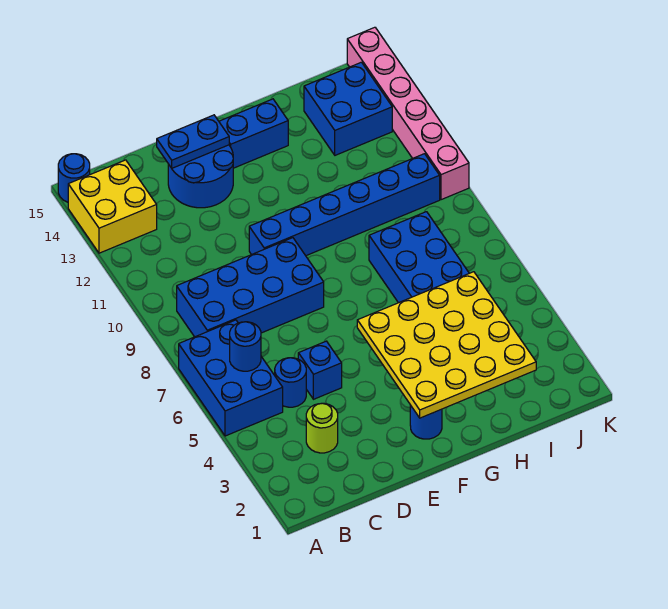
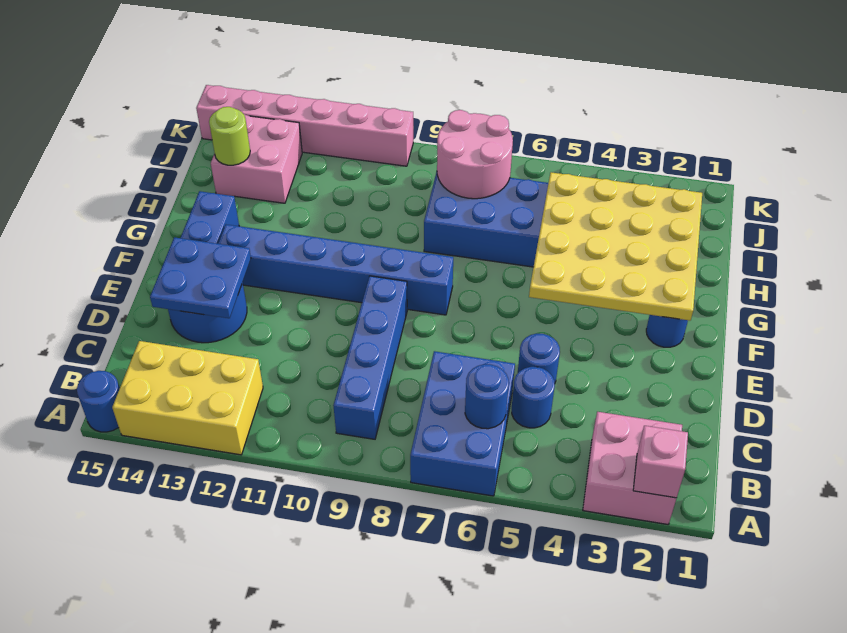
none -> pink 2x2 brick [583,412,682,524]
none -> pink 1x1 brick [633,426,688,498]
blue 2x3 brick [179,320,283,436] -> blue 2x3 brick turned to [410,351,515,496]
yellow 2x2 brick [68,160,157,253] -> yellow 2x3 brick [112,341,263,455]
blue 2x4 brick [177,238,324,337] -> blue 1x4 brick [333,276,407,439]
lime 1x1 round brick [306,403,338,453] -> lime 1x1 round brick moved to [209,107,250,165]
blue 1x1 brick [298,341,342,399] -> blue 1x1 round brick [518,334,560,383]
blue 1x2 plate [157,115,229,168] -> blue 2x2 plate [150,237,251,318]
blue 1x6 brick [249,154,440,256] -> blue 1x6 brick turned to [218,225,453,315]
none -> pink 2x2 round brick [437,110,513,199]
blue 2x2 brick [304,62,392,155] -> pink 2x2 brick [211,114,302,203]

